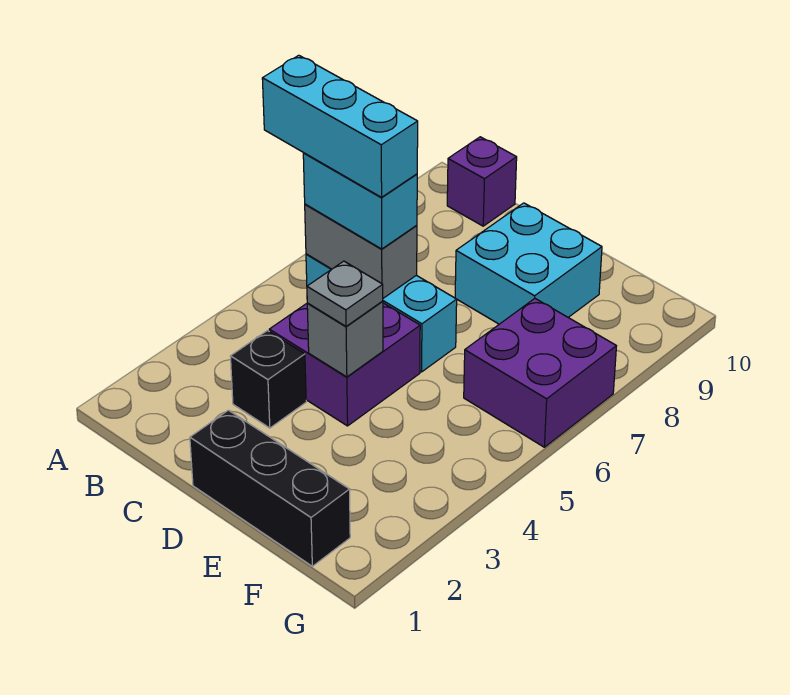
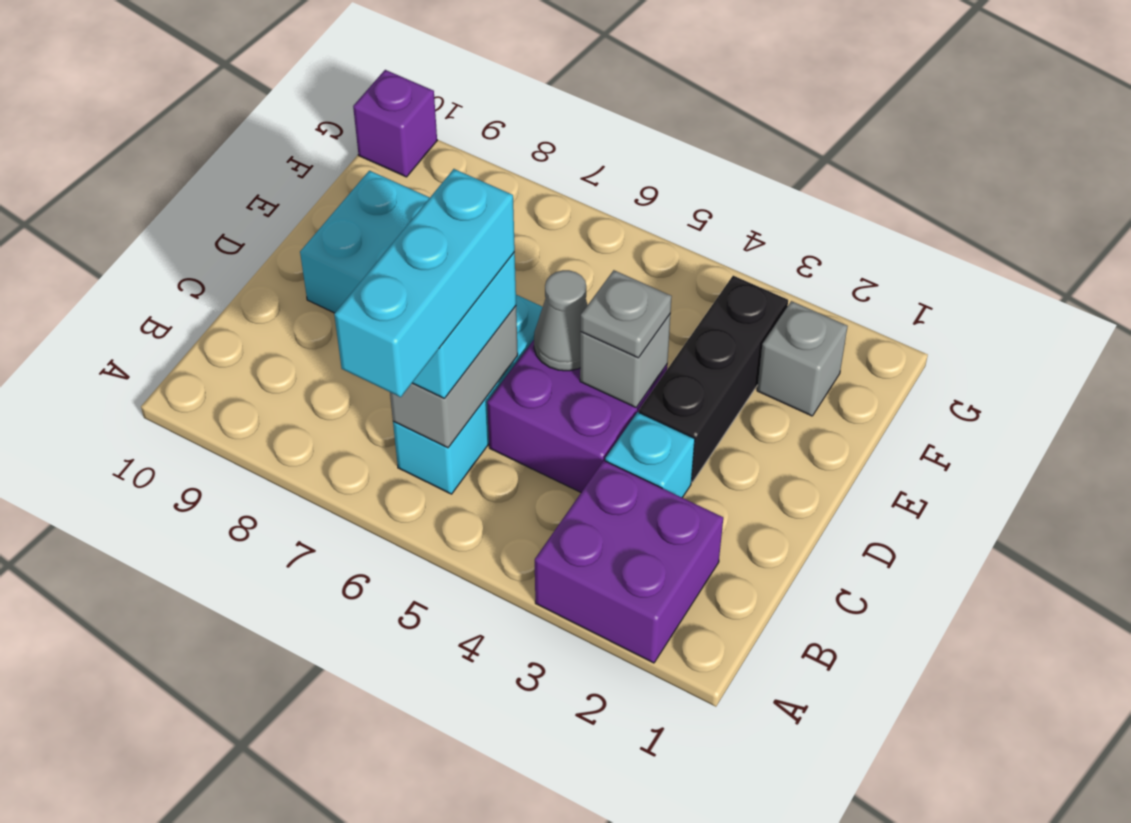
purple 1x1 brick [447,137,517,226] -> purple 1x1 brick moved to [353,70,437,177]
black 1x1 brick [230,331,306,428] -> cyan 1x1 brick [605,412,695,498]
black 1x3 brick [190,410,350,566] -> black 1x3 brick moved to [639,276,788,482]
none -> grey 1x1 cone [534,270,588,371]
none -> grey 1x1 brick [757,301,848,416]
purple 2x2 brick [464,299,616,447] -> purple 2x2 brick moved to [535,461,723,663]

